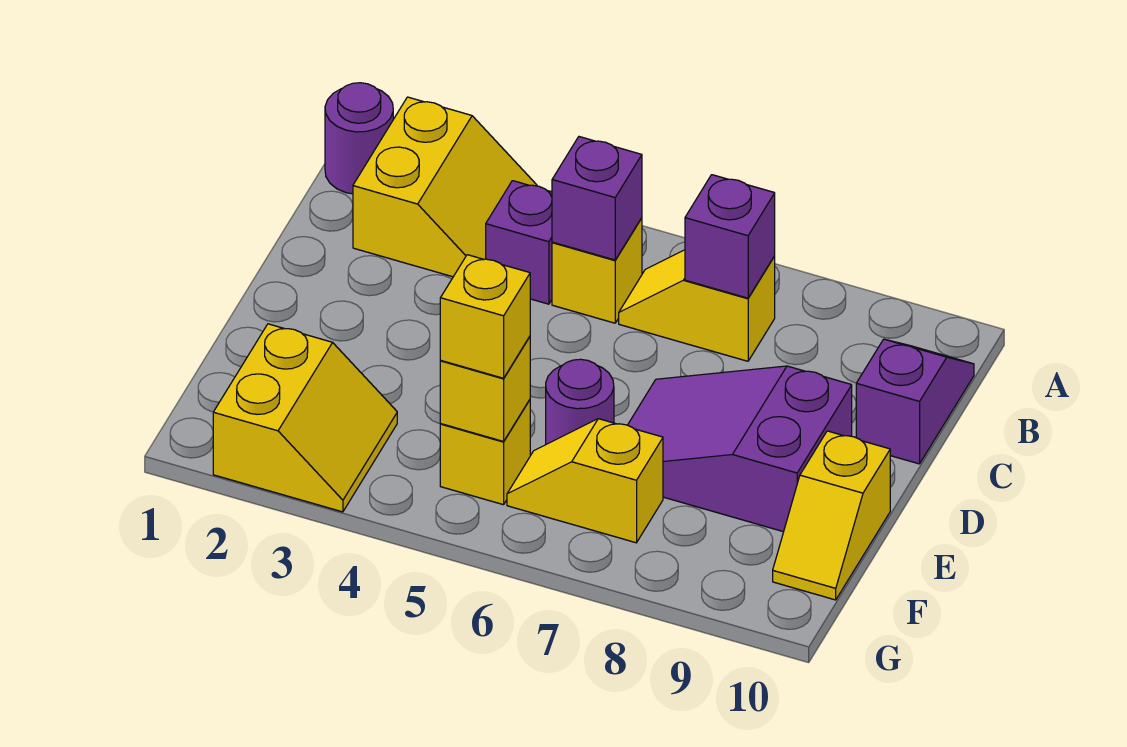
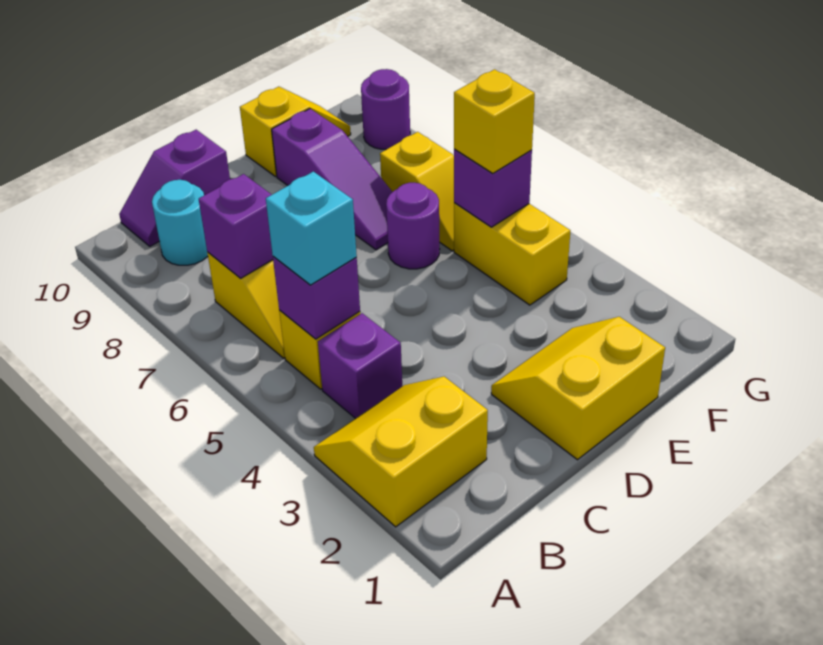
purple 1x1 round brick [325,83,393,194] -> purple 1x1 round brick moved to [361,69,410,150]
none -> cyan 1x1 brick [266,171,357,285]
none -> cyan 1x1 round brick [152,180,208,265]
purple 2x3 slope [628,366,852,532] -> purple 1x3 slope [272,109,392,250]
yellow 2x2 slope [213,324,397,512] -> yellow 2x2 slope moved to [491,317,665,460]
yellow 1x1 brick [440,400,530,505] -> yellow 1x2 brick [454,203,570,305]
yellow 1x1 brick [440,337,530,441] -> purple 1x1 brick [454,149,532,227]

